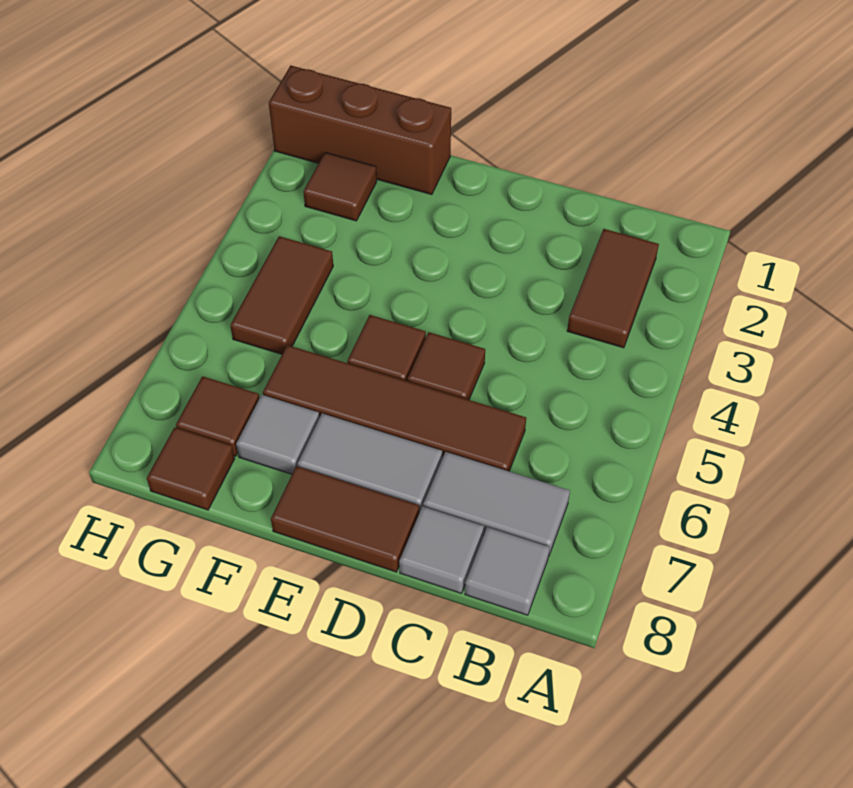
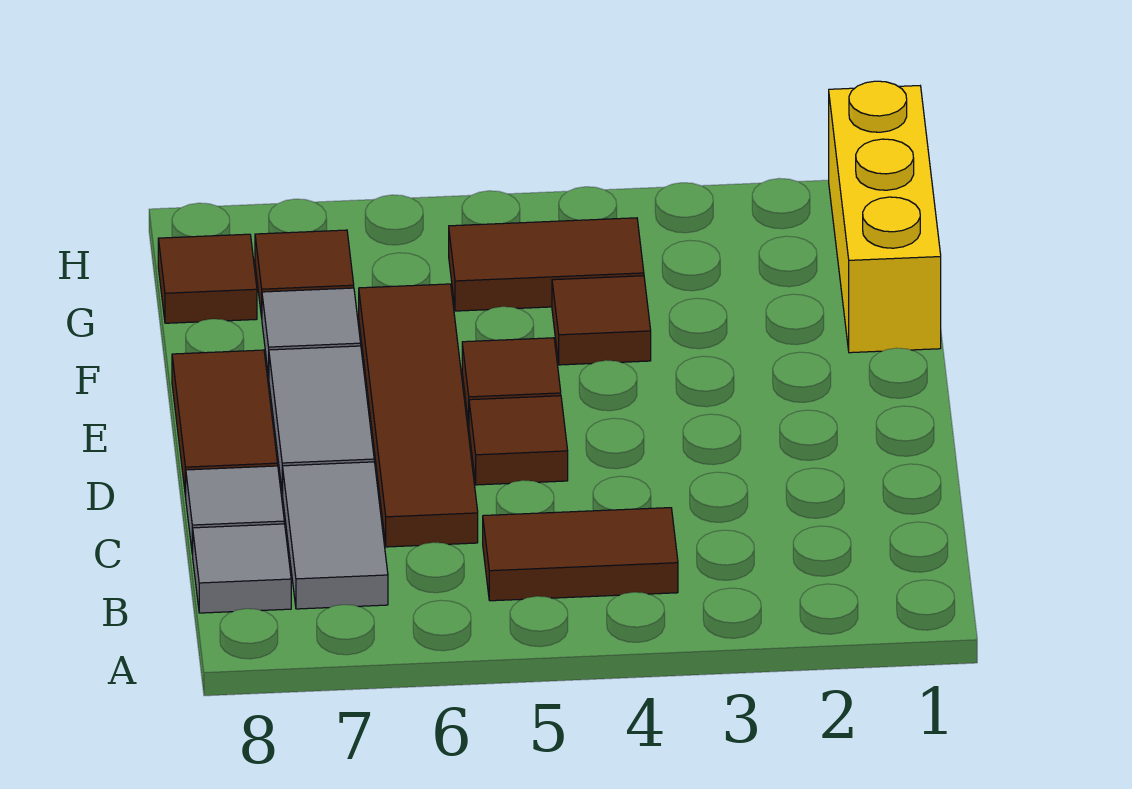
brown 1x2 tile [567,229,659,348] -> brown 1x2 tile moved to [483,508,678,601]
brown 1x3 brick [269,66,451,195] -> yellow 1x3 brick [829,81,941,353]
brown 1x1 tile [303,152,377,221] -> brown 1x1 tile moved to [552,276,651,365]

